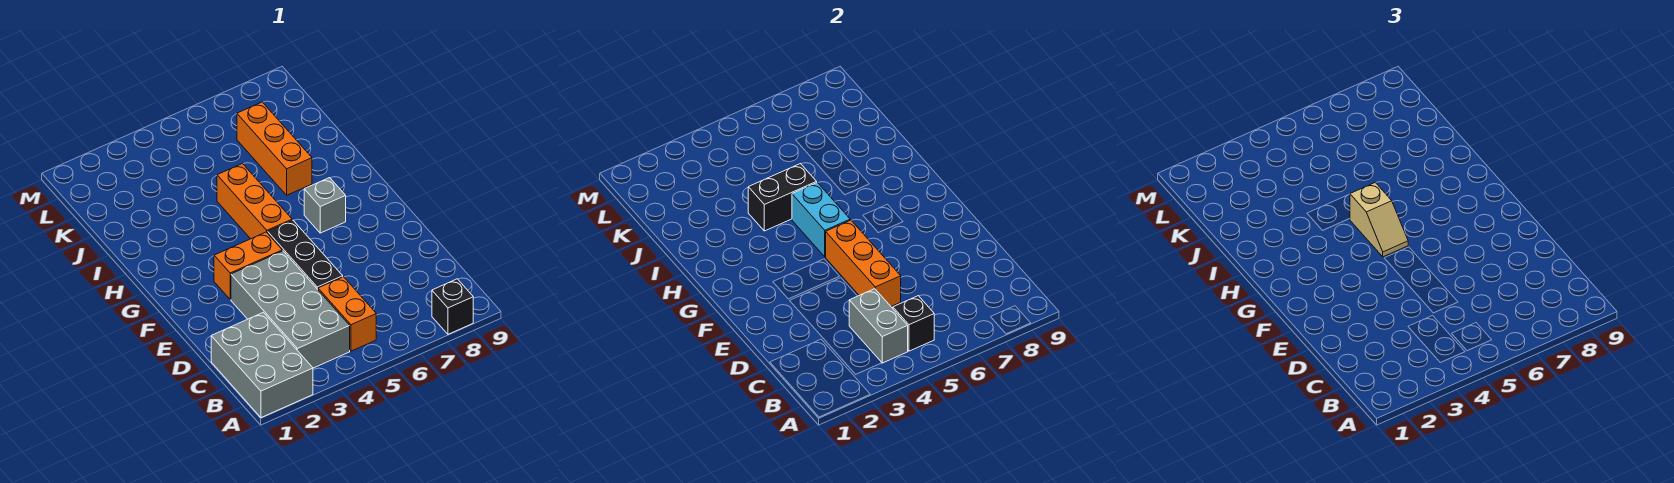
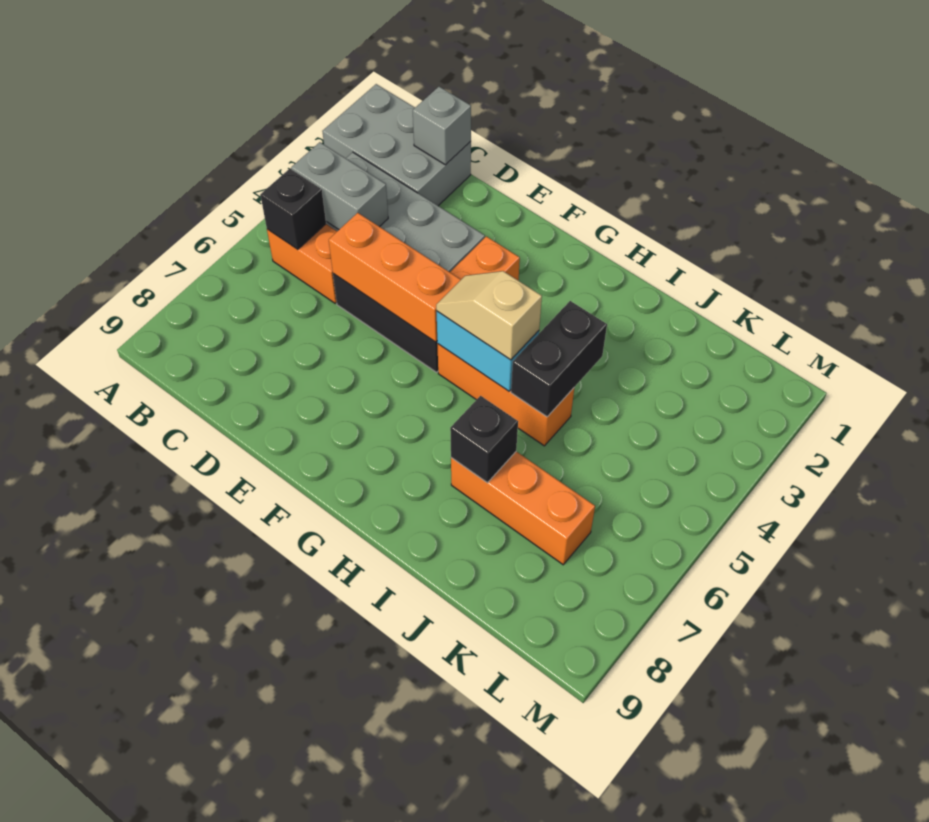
black 1x1 brick [432,279,473,334] -> black 1x1 brick moved to [450,396,518,483]
grey 1x1 brick [304,178,346,233] -> grey 1x1 brick moved to [413,87,471,165]

